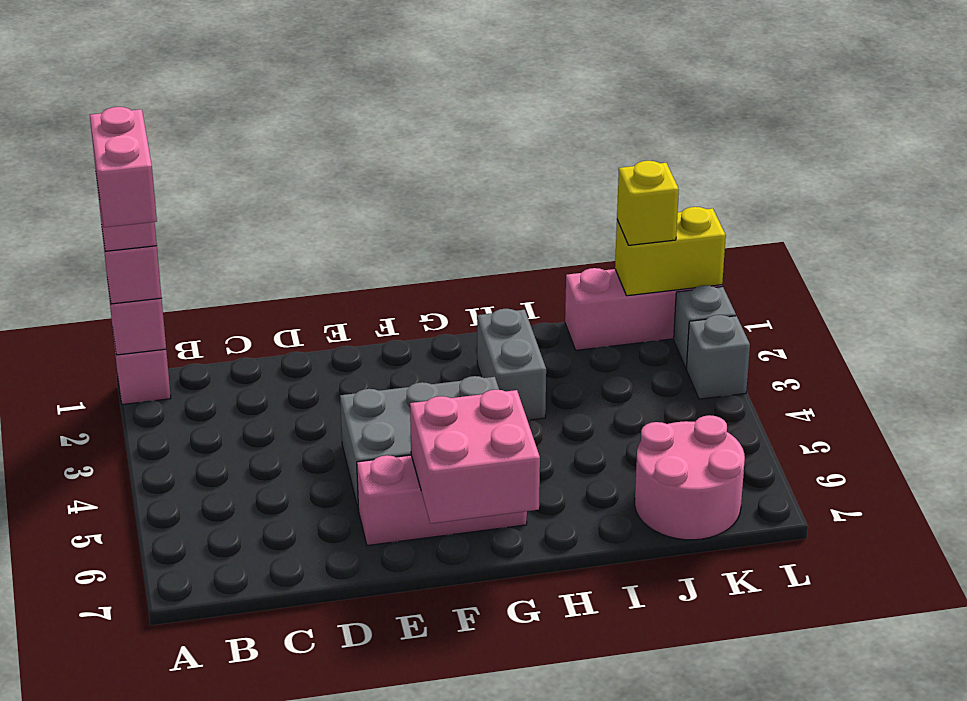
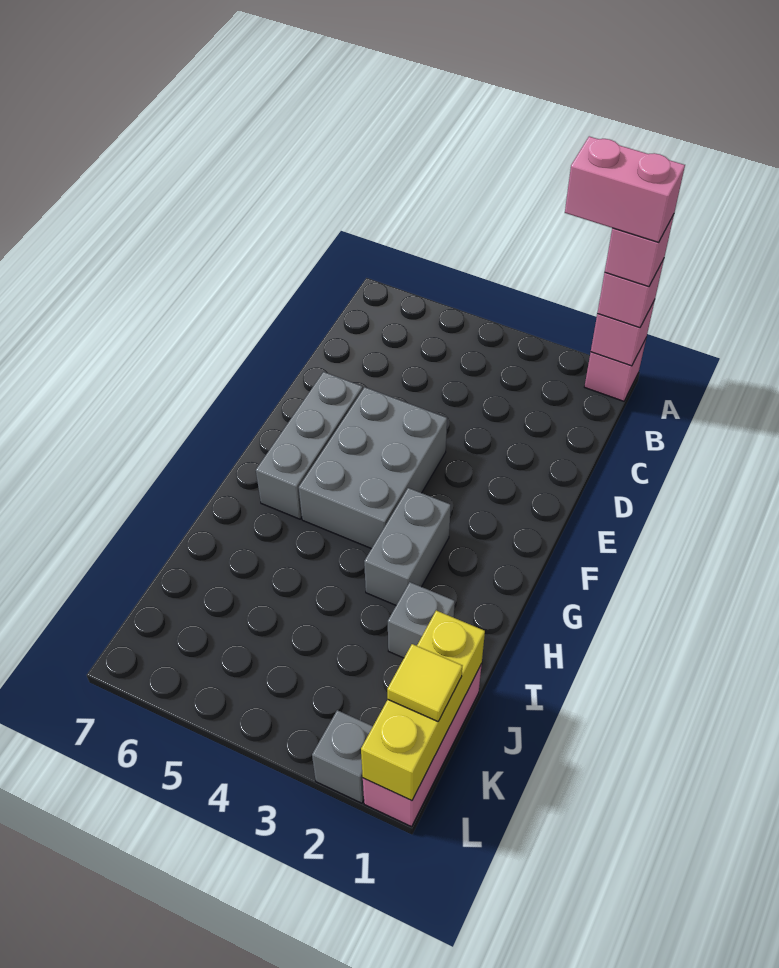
pink 1x3 brick [357,455,527,545] -> grey 1x3 brick [256,372,363,519]
pink 2x2 brick [410,390,540,523] -> none
grey 1x2 brick [477,309,546,420] -> grey 1x2 brick turned to [364,488,451,605]
pink 2x2 round brick [635,415,745,540] -> none
yellow 1x2 brick [615,207,726,296] -> yellow 1x3 brick [361,610,485,801]
yellow 1x1 brick [617,161,679,245] -> yellow 1x1 tile [387,644,462,721]
grey 1x1 brick [686,315,750,399] -> grey 1x1 brick moved to [388,582,455,658]

